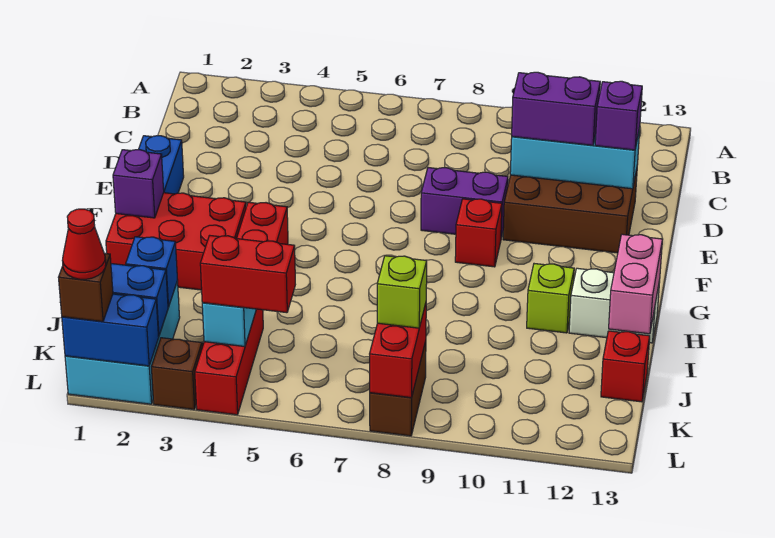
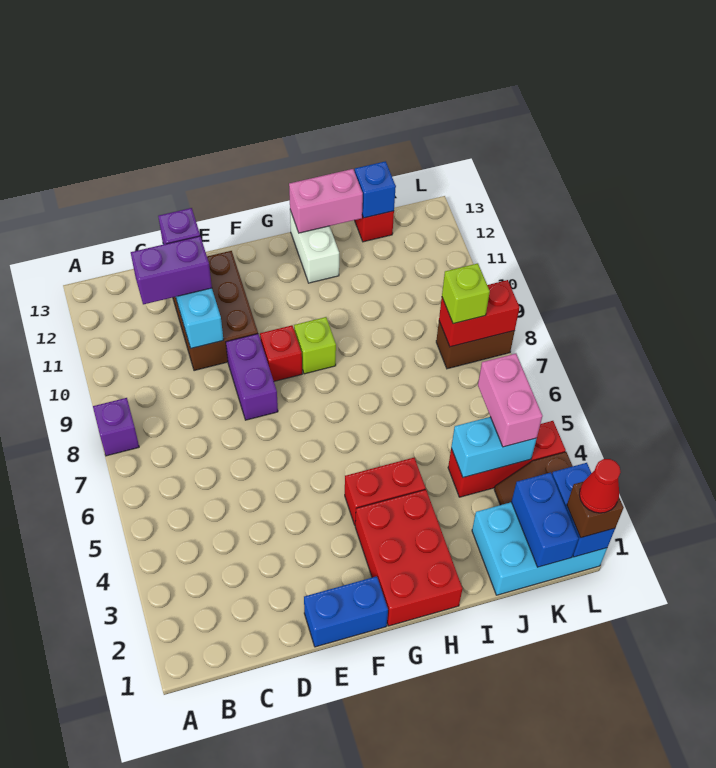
purple 1x2 brick [512,72,600,145] -> purple 1x2 brick turned to [131,236,212,304]
purple 1x1 brick [113,150,164,218] -> purple 1x1 brick moved to [93,398,139,456]
lime 1x1 brick [527,264,574,333] -> lime 1x1 brick moved to [294,317,336,374]
blue 1x1 brick [126,237,178,307] -> blue 1x1 brick moved to [355,161,396,218]
red 1x2 brick [200,235,295,313] -> pink 1x2 brick [478,354,542,447]

